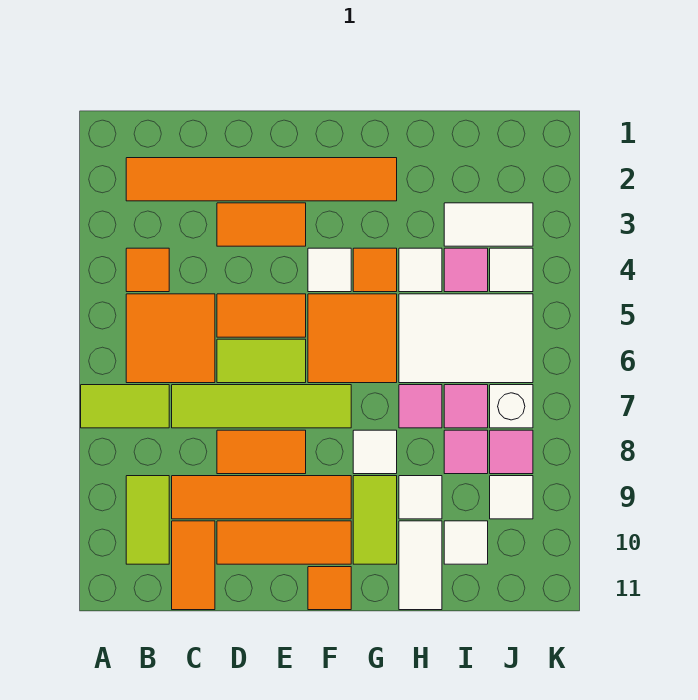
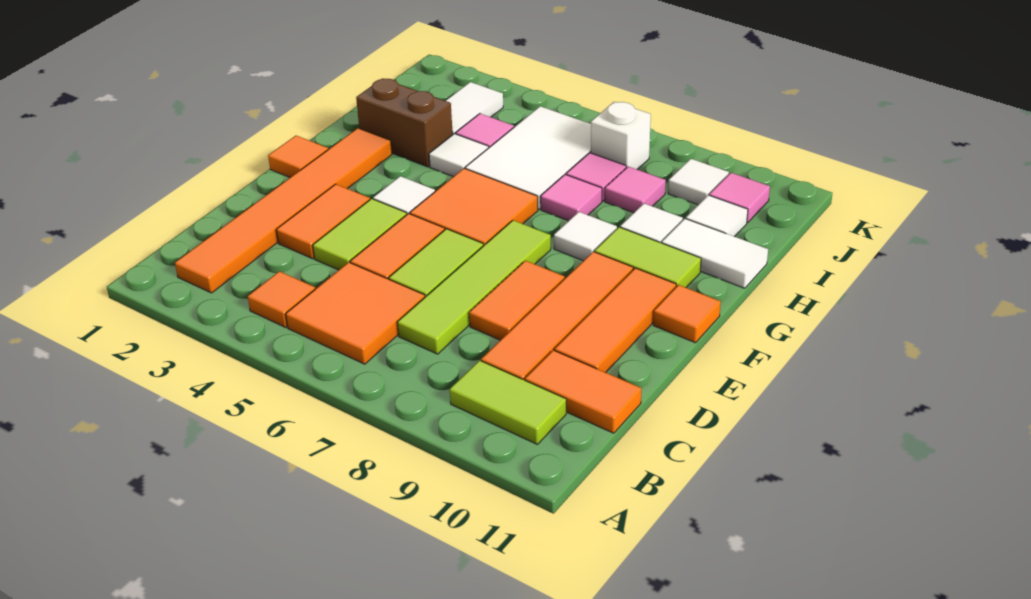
lime 1x2 tile [81,385,169,428] -> lime 1x2 tile moved to [313,199,407,270]
orange 1x1 tile [353,248,397,292] -> orange 1x1 tile moved to [268,136,328,177]
none -> brown 1x2 brick [356,78,453,167]
white 1x1 tile [490,248,533,292] -> none
pink 1x1 tile [490,430,533,474] -> pink 1x1 tile moved to [709,173,770,223]

